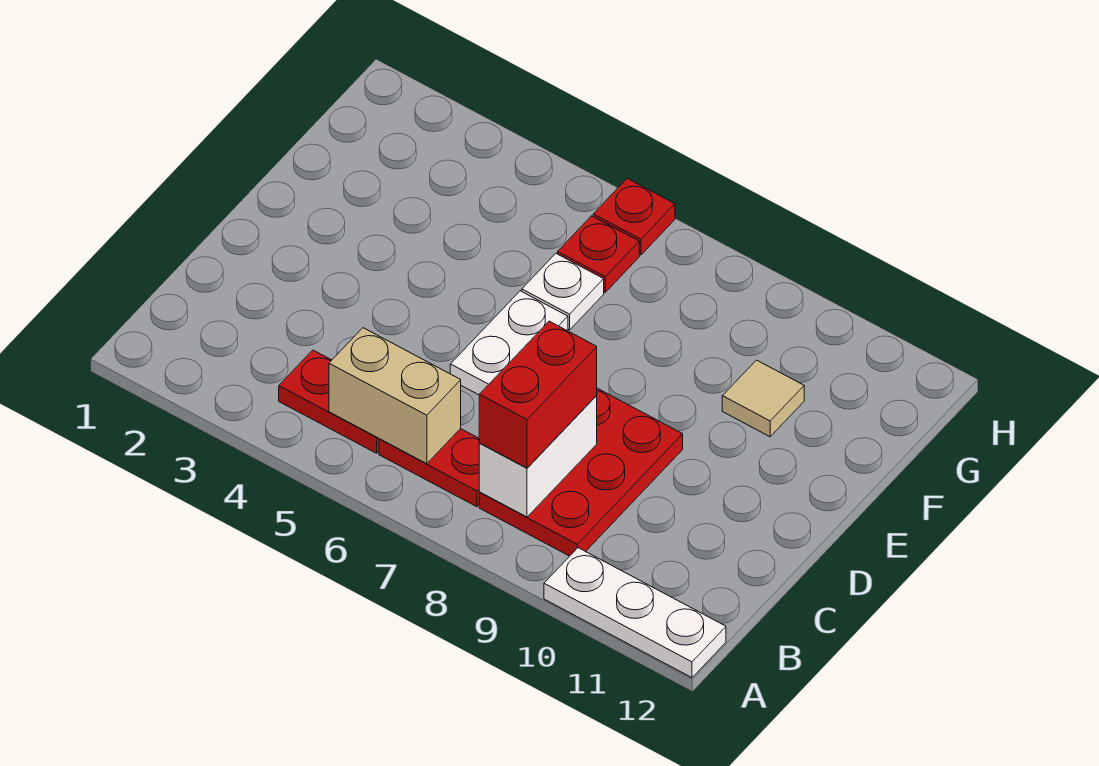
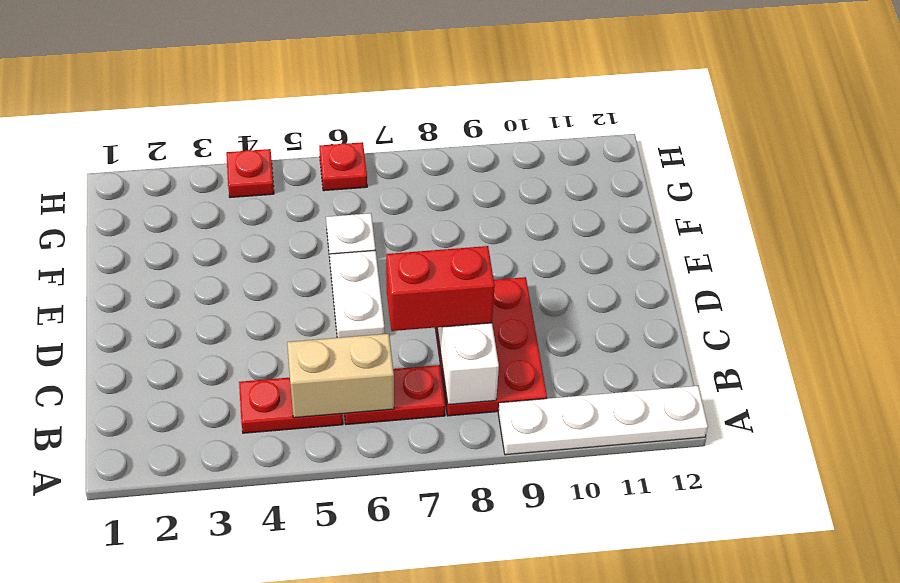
white 1x3 plate [544,548,726,678] -> white 1x4 plate [498,386,708,455]
red 1x2 brick [479,321,597,468] -> red 1x2 brick turned to [386,246,495,331]
tan 1x1 tile [722,360,804,437] -> none
red 1x1 plate [558,216,639,292] -> red 1x1 plate moved to [226,149,274,198]

